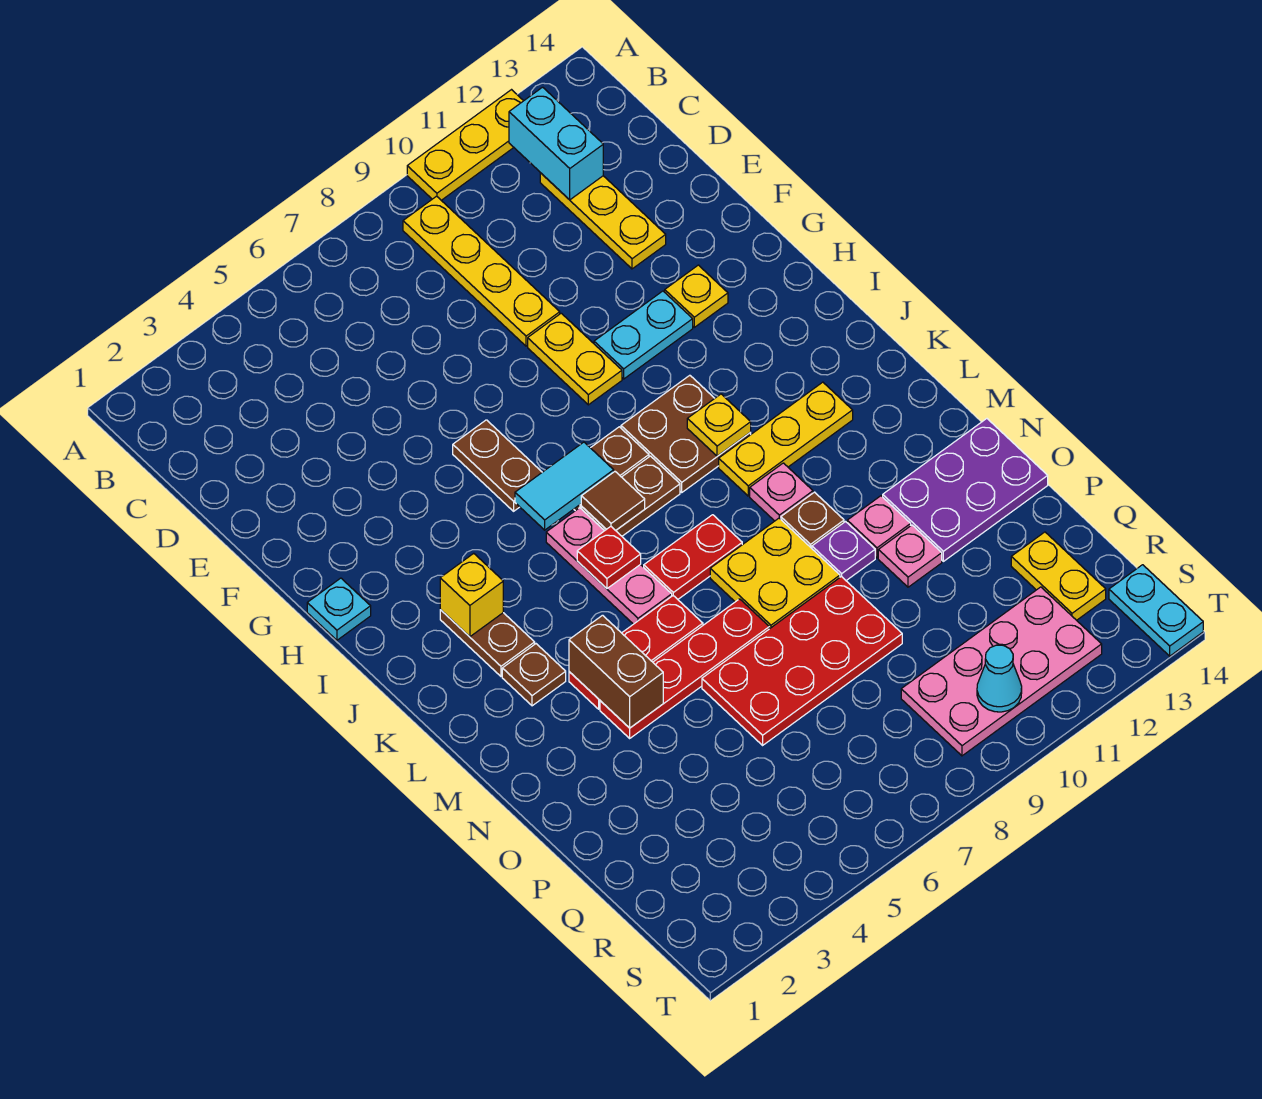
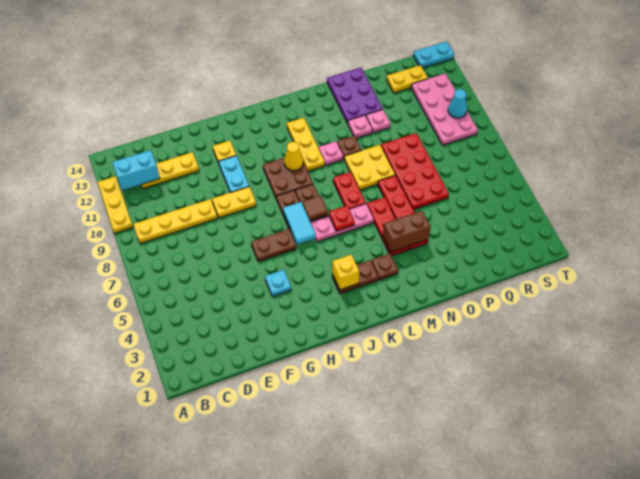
cyan 1x1 plate [307,578,371,640] -> cyan 1x1 plate moved to [265,270,291,297]
yellow 1x1 plate [687,394,751,456] -> yellow 1x1 cone [284,142,303,171]
purple 1x1 plate [812,522,875,580] -> none

